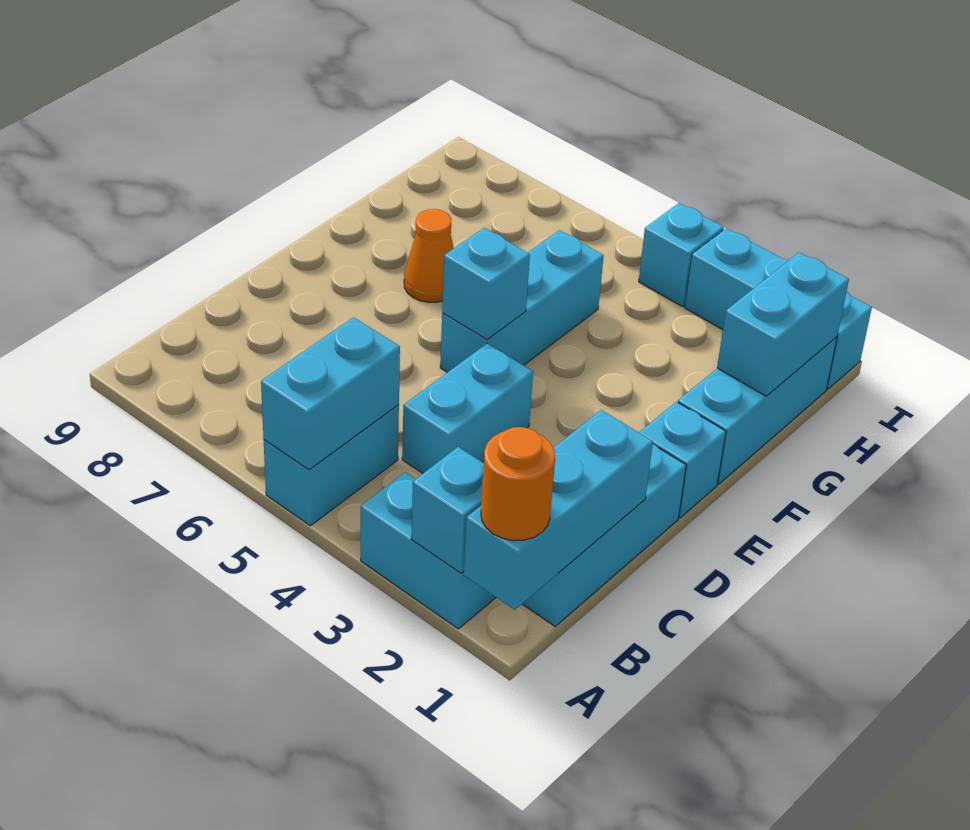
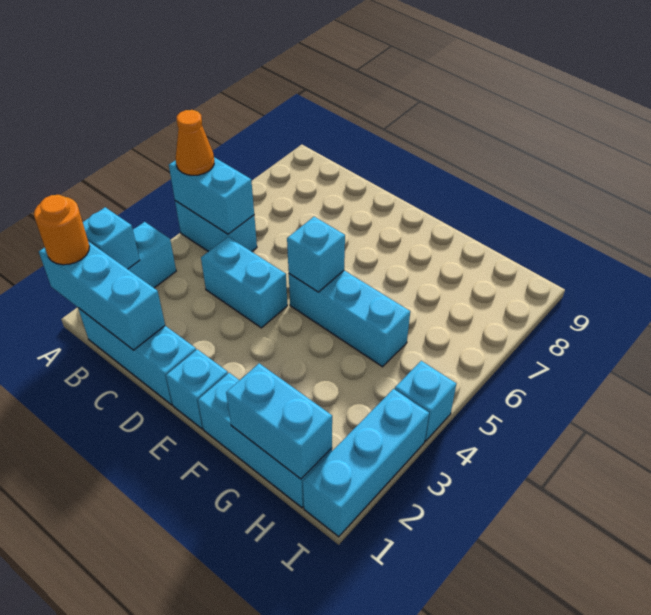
orange 1x1 cone [404,209,454,302] -> orange 1x1 cone moved to [176,110,214,175]

